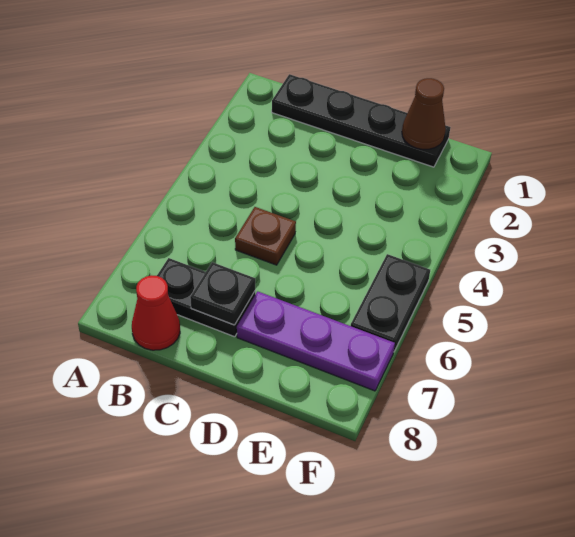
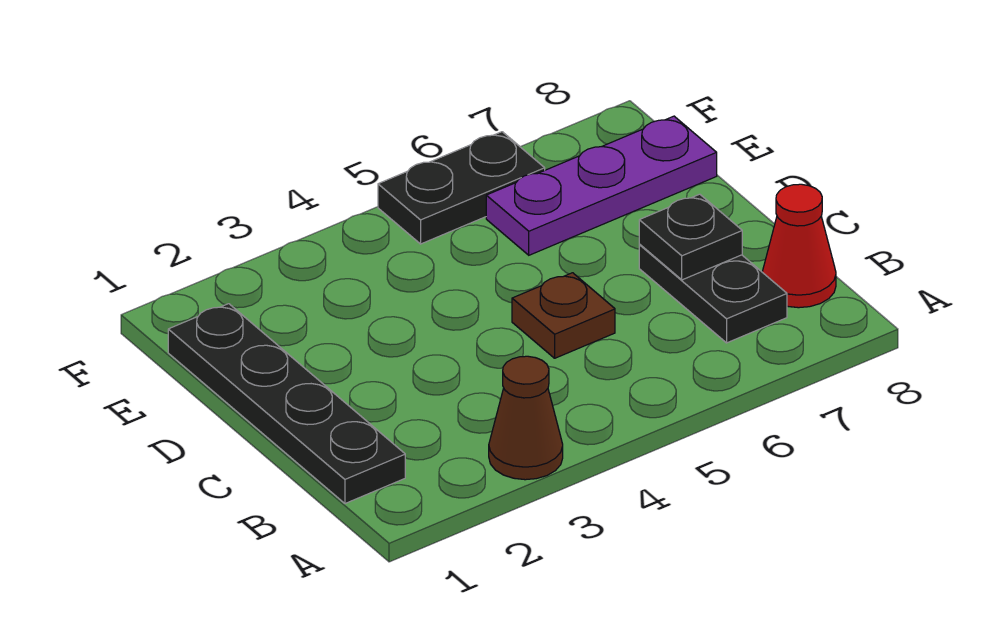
purple 1x3 plate [237,291,395,391] -> purple 1x3 plate turned to [486,116,717,255]
brown 1x1 cone [402,78,446,149] -> brown 1x1 cone moved to [489,356,563,480]

